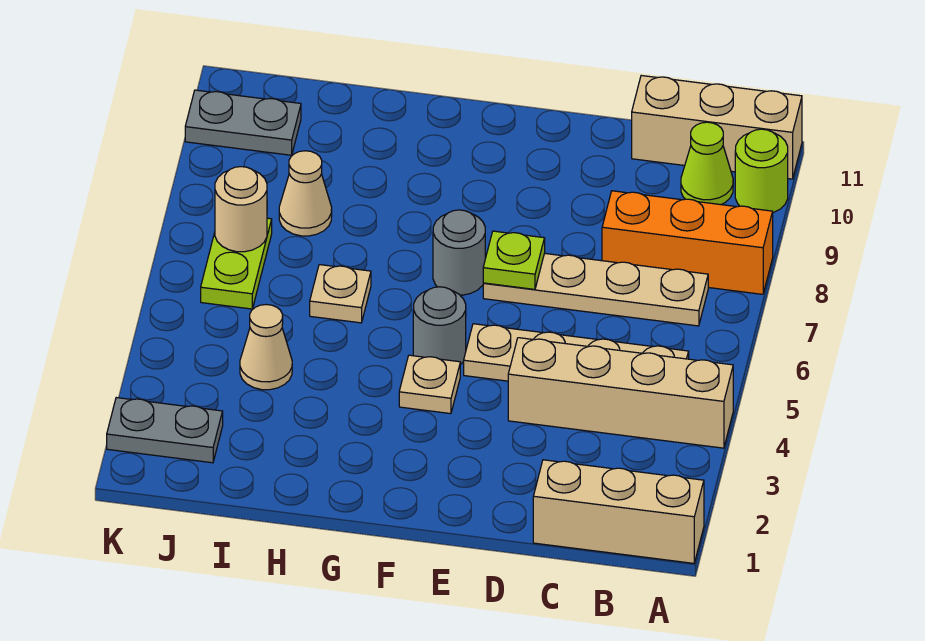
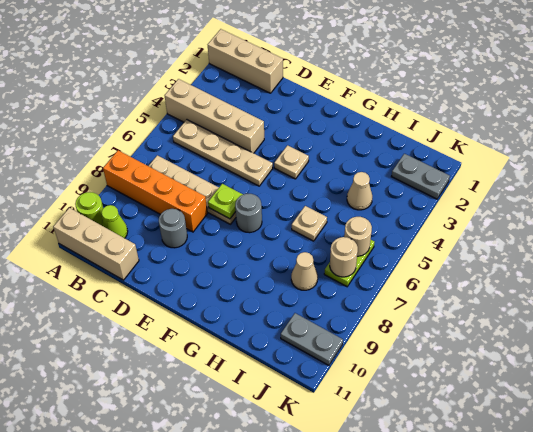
orange 1x3 brick [602,191,773,294] -> orange 1x4 brick [103,150,207,232]
grey 1x1 round brick [413,287,466,365] -> grey 1x1 round brick moved to [159,209,187,248]
none -> tan 1x1 round brick [344,217,372,256]

